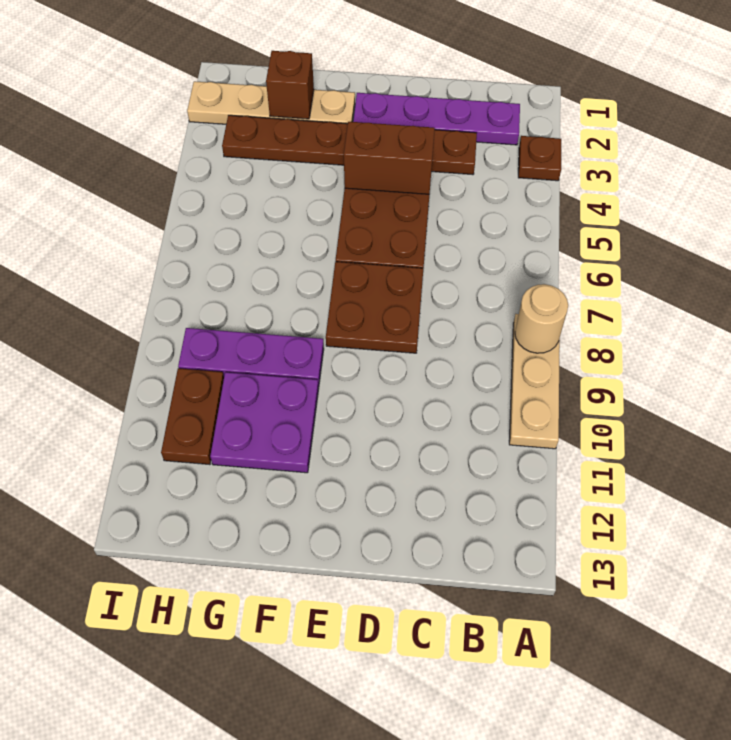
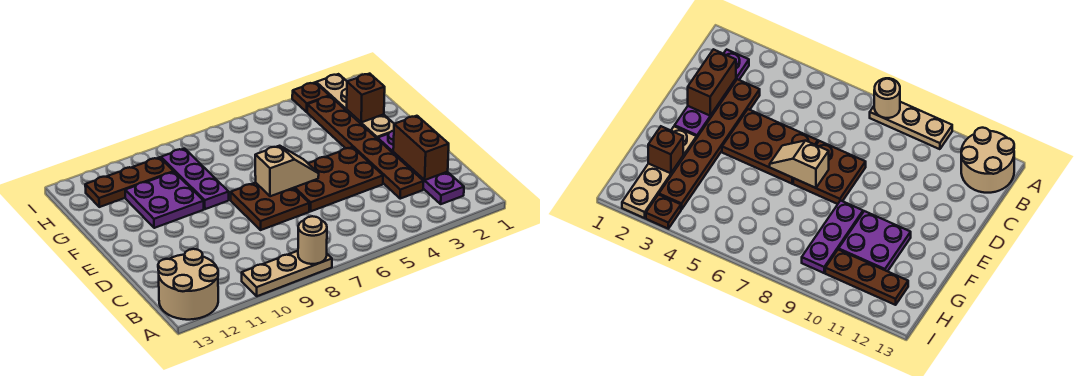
brown 1x1 plate [518,136,561,181] -> brown 1x1 plate moved to [292,83,329,112]
none -> tan 2x2 round brick [158,249,218,320]
brown 1x2 brick [344,122,435,194] -> brown 1x2 brick moved to [393,116,449,180]
none -> tan 1x2 slope [255,146,319,196]
brown 1x2 plate [161,368,224,465] -> brown 1x3 plate [85,157,174,207]

